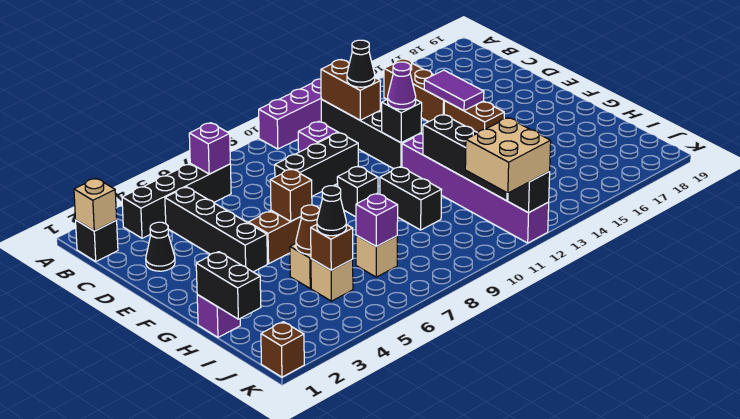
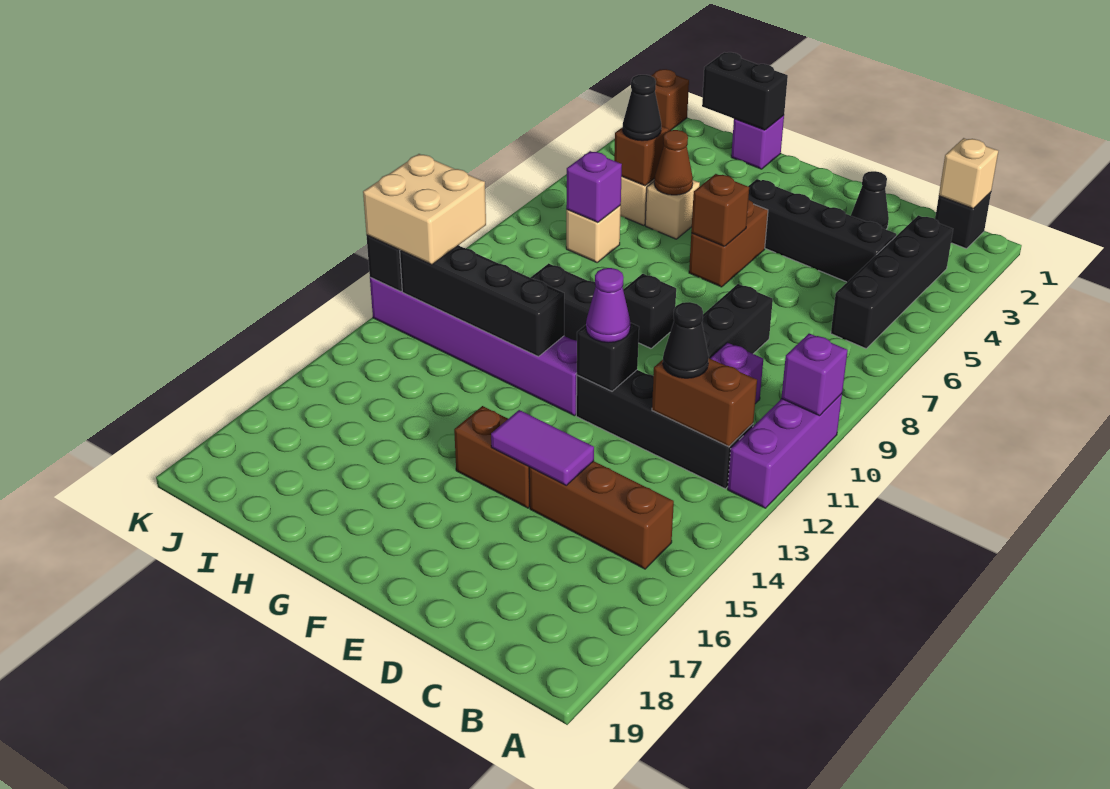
purple 1x1 brick [189,123,230,174] -> purple 1x1 brick moved to [781,333,848,416]

